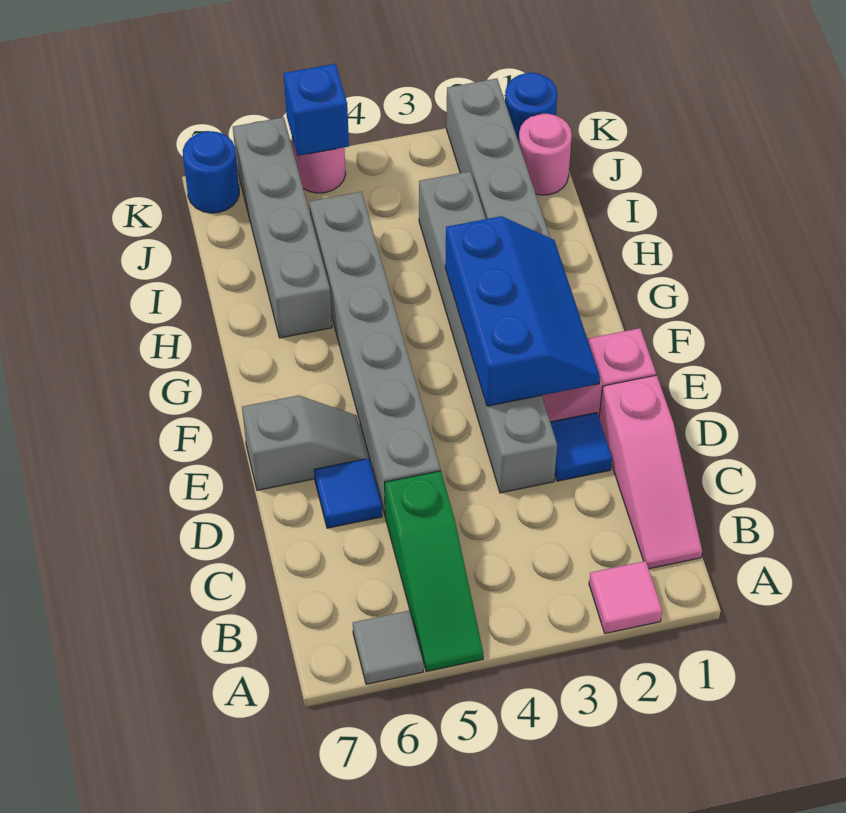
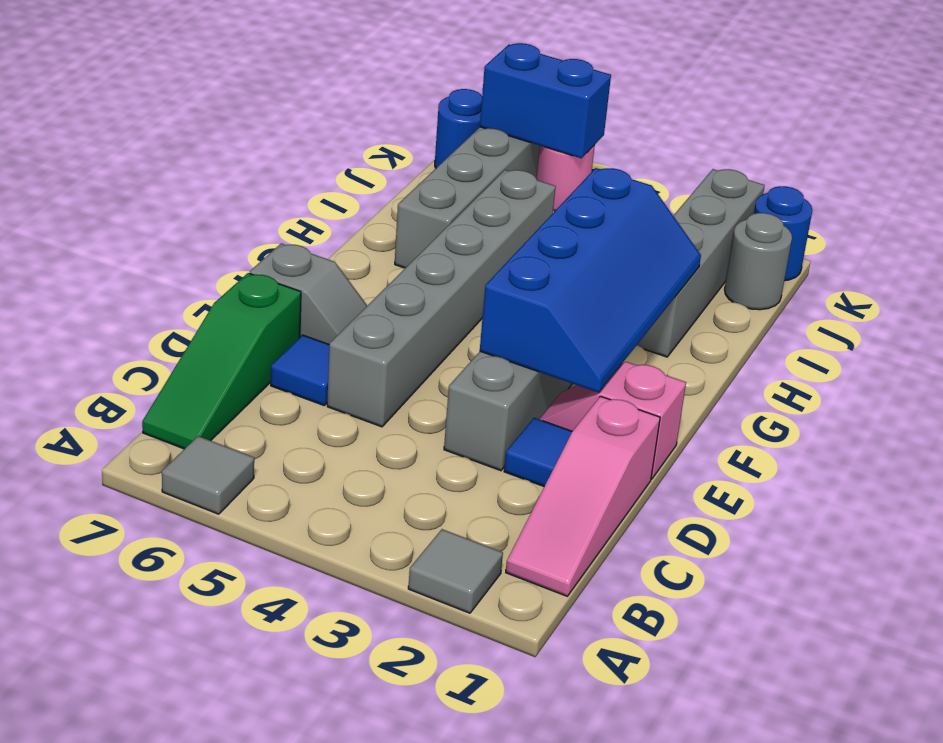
pink 1x1 tile [589,561,662,633] -> grey 1x1 tile [408,529,503,613]
green 1x3 slope [385,471,483,672] -> green 1x3 slope moved to [142,273,301,449]
blue 2x3 slope [445,216,600,406] -> blue 2x4 slope [480,168,701,393]
pink 1x1 round brick [519,114,572,195] -> grey 1x1 round brick [724,213,792,310]
blue 1x1 brick [284,64,349,156] -> blue 1x2 brick [480,43,611,158]

